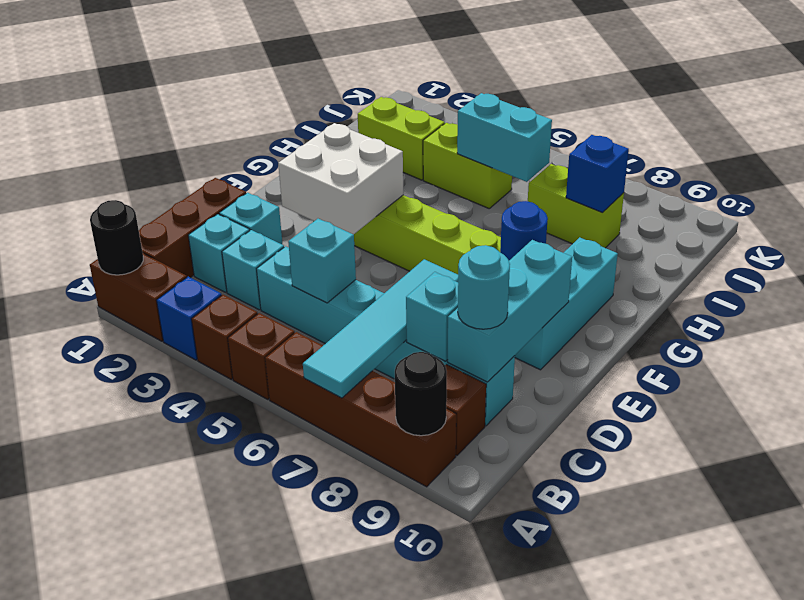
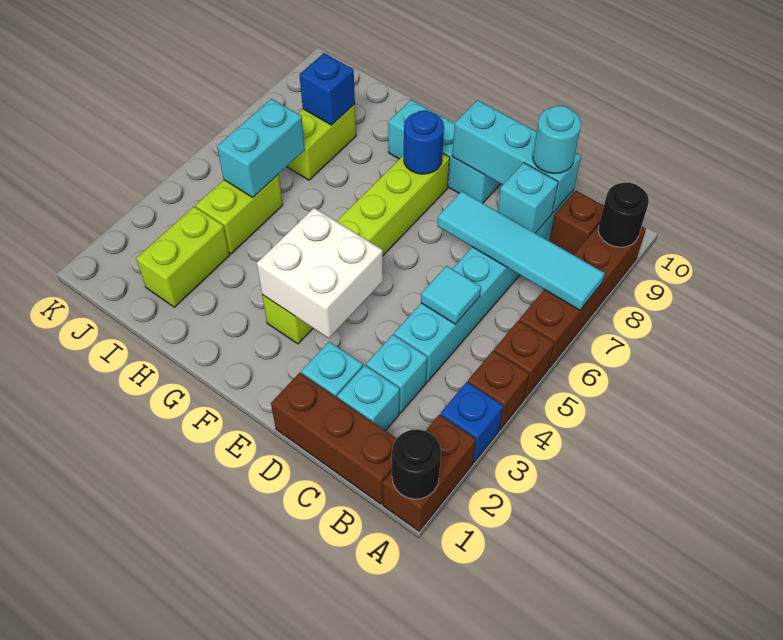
cyan 1x1 brick [288,219,356,303] -> cyan 1x1 tile [421,266,481,324]

